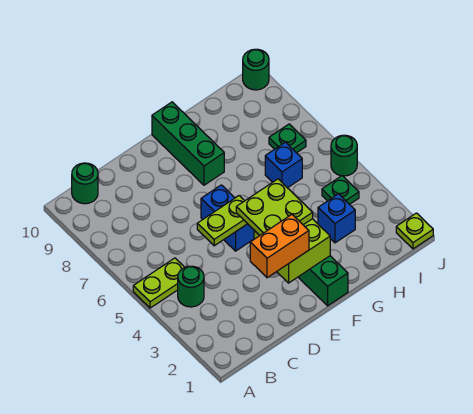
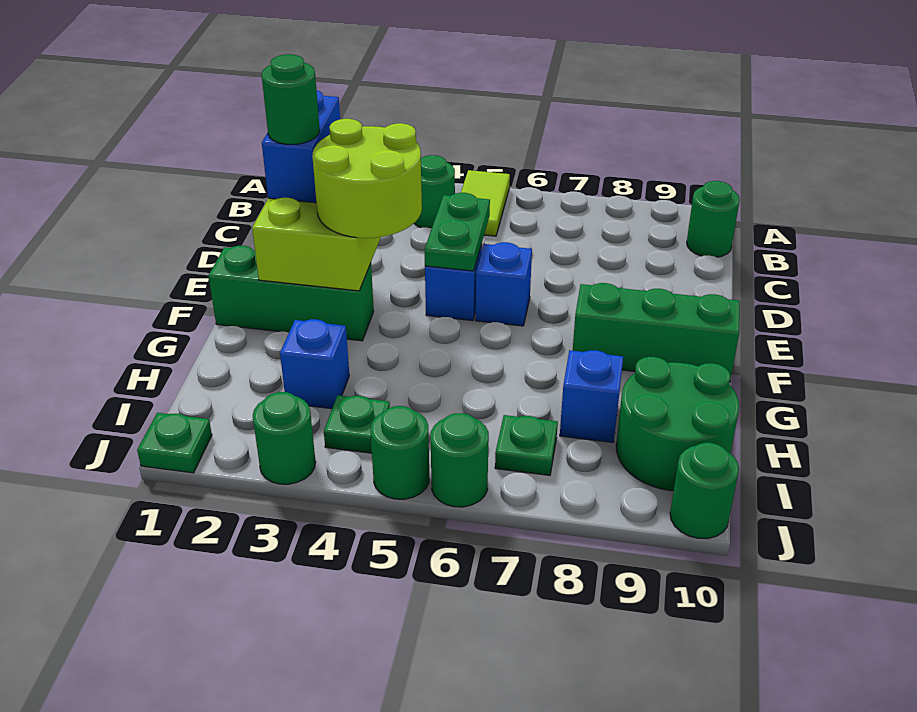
lime 1x2 plate [133,258,185,308] -> lime 1x2 tile [461,170,510,236]
orange 1x2 brick [250,215,309,278] -> blue 1x2 brick [262,90,340,203]
lime 1x2 plate [197,196,247,246] -> green 1x2 plate [424,193,490,271]
none -> green 1x1 round brick [262,54,320,144]
lime 2x2 plate [236,179,313,236] -> lime 2x2 round brick [312,119,422,238]
blue 1x1 brick [265,142,302,188] -> blue 1x1 brick moved to [560,350,623,442]
none -> green 2x2 round brick [616,357,739,491]
lime 1x1 plate [396,213,433,249] -> green 1x1 plate [137,413,212,473]
none -> green 1x1 round brick [253,392,316,484]
none -> green 1x1 round brick [431,413,489,507]

